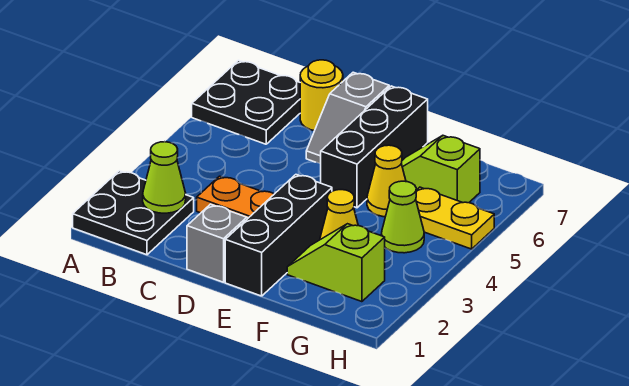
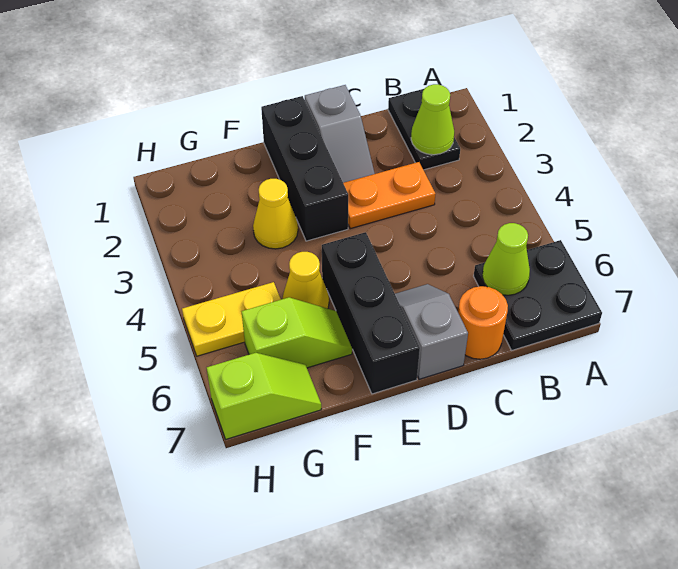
black 2x2 plate [73,171,194,255] -> black 1x2 plate [388,89,460,170]
yellow 1x1 round brick [300,60,343,131] -> orange 1x1 round brick [458,286,508,359]
lime 1x2 slope [287,224,385,302] -> lime 1x2 slope moved to [207,353,321,439]
lime 1x1 cone [381,181,424,253] -> lime 1x1 cone moved to [482,223,530,295]

